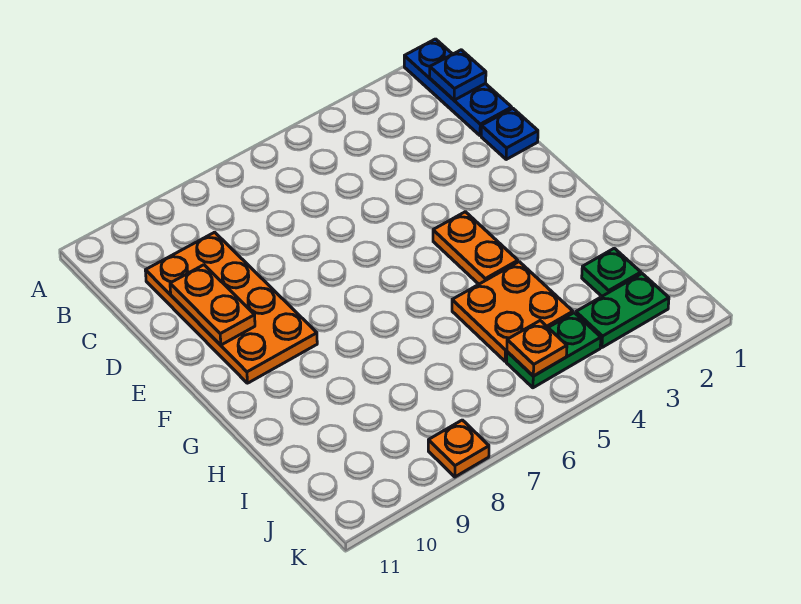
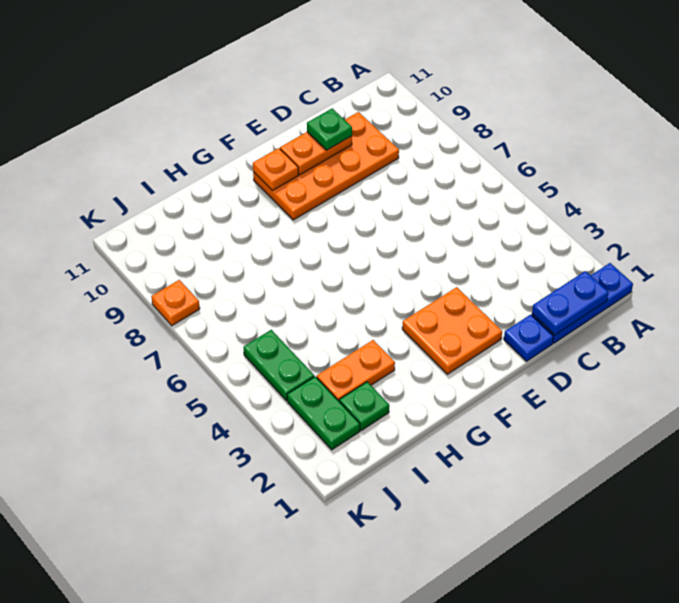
blue 1x1 plate [430,50,486,100] -> blue 1x2 plate [532,271,609,335]
none -> green 1x1 plate [307,108,352,150]
orange 1x2 plate [433,212,518,284] -> orange 1x2 plate moved to [317,340,395,401]
orange 2x2 plate [452,262,573,361] -> orange 2x2 plate moved to [402,287,502,374]
orange 1x1 plate [507,321,567,376] -> orange 1x1 plate moved to [253,148,298,190]

